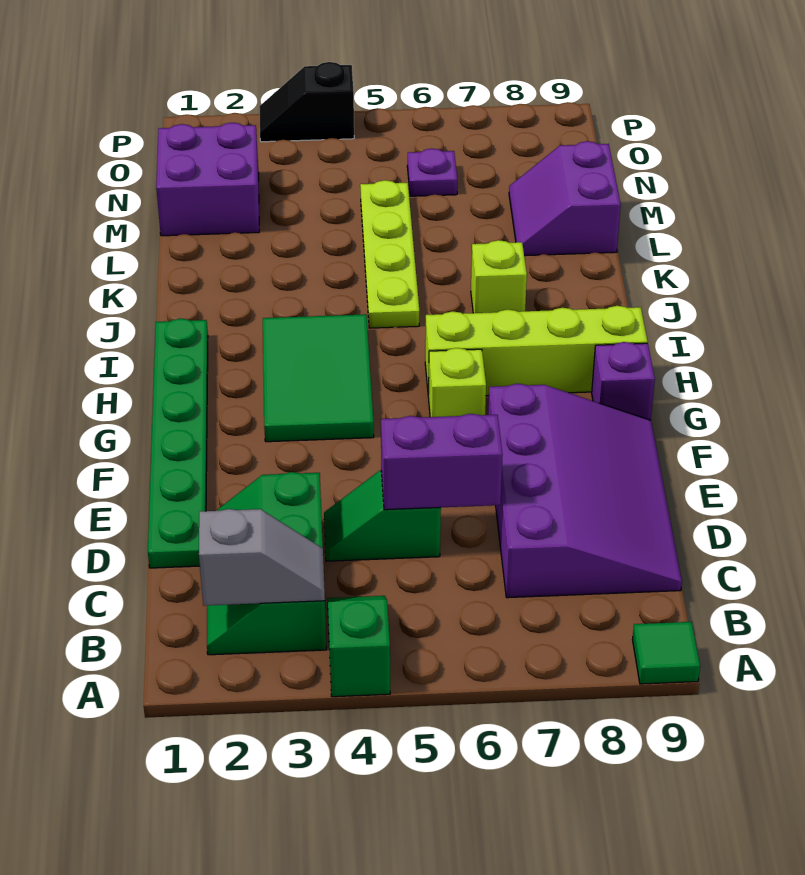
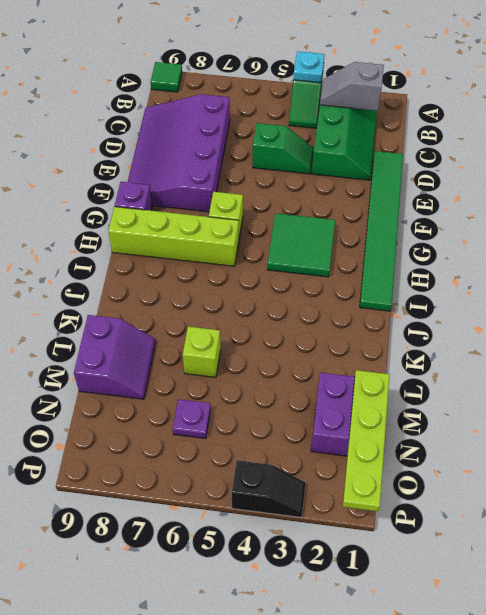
none -> cyan 1x1 plate [293,51,325,83]
green 1x6 plate [148,318,208,568] -> green 1x6 tile [360,151,403,311]
purple 1x2 brick [381,414,503,510] -> none
green 2x3 tile [263,314,374,442] -> green 2x2 tile [267,213,335,277]
lime 1x4 plate [360,180,419,328] -> lime 1x4 plate moved to [343,370,390,511]
lime 1x1 brick [471,240,527,313] -> lime 1x1 brick moved to [183,327,221,378]

